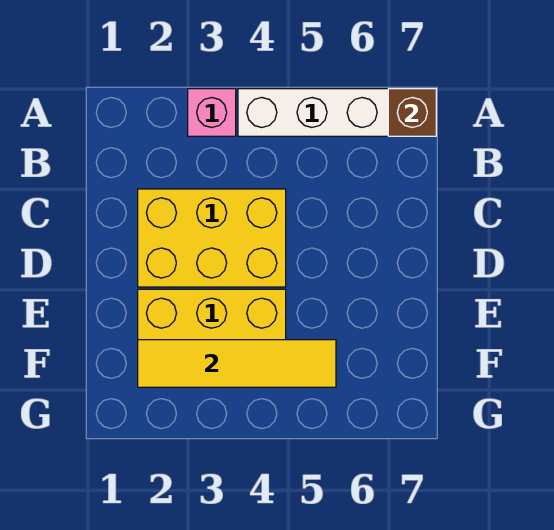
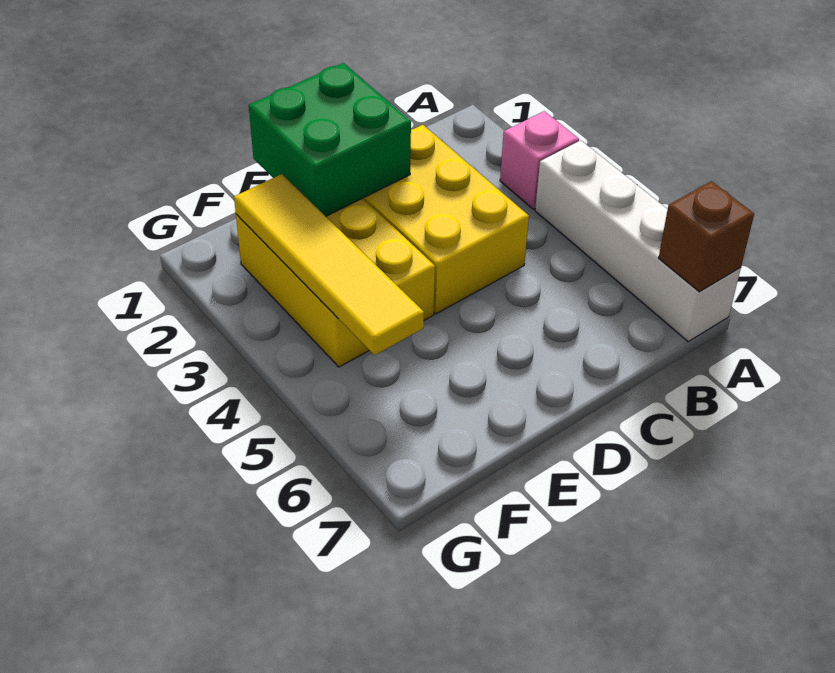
none -> green 2x2 brick [249,63,411,216]

